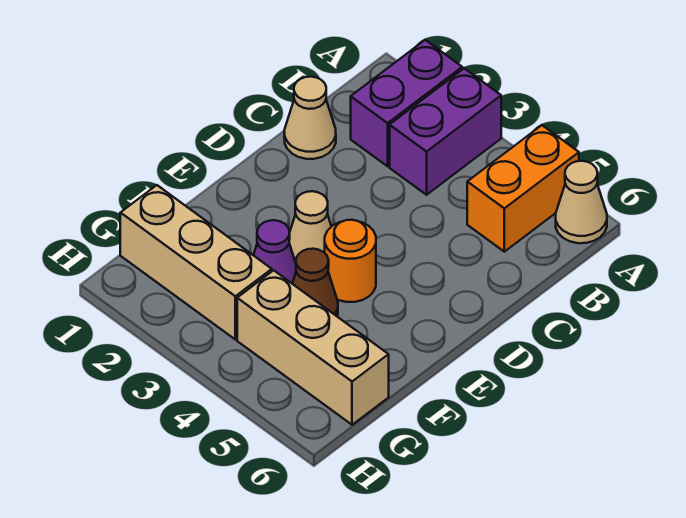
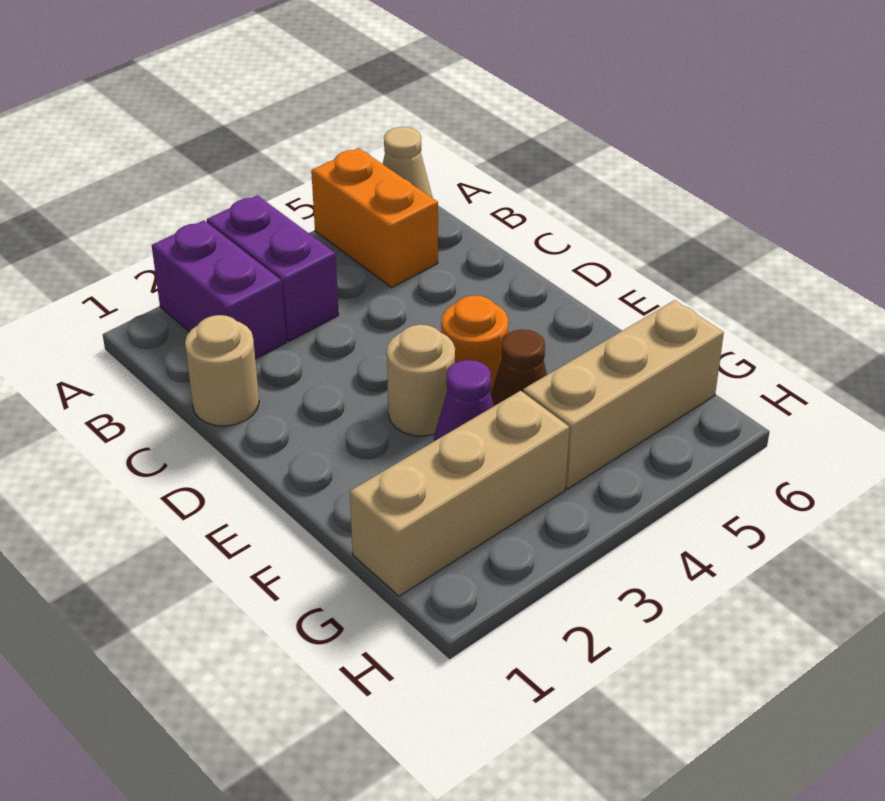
tan 1x1 cone [284,77,336,159] -> tan 1x1 round brick [185,315,259,426]
tan 1x1 cone [289,191,332,262] -> tan 1x1 round brick [387,325,455,436]

